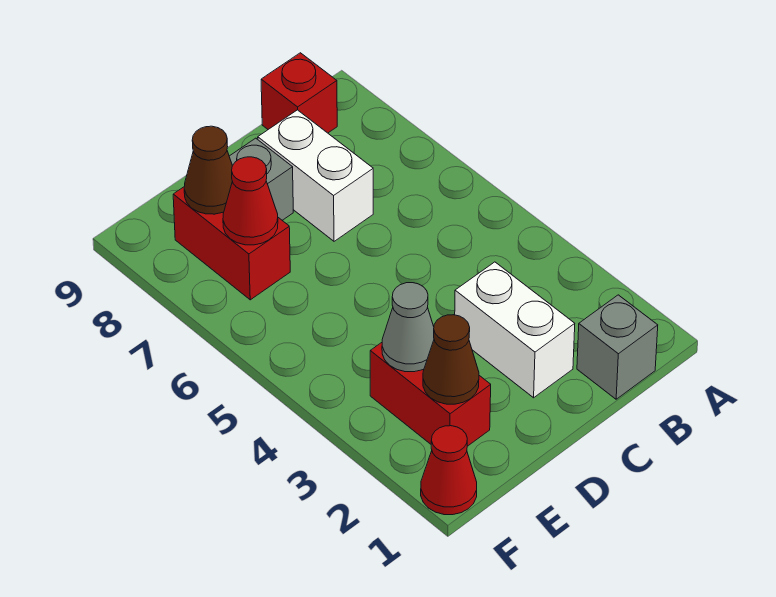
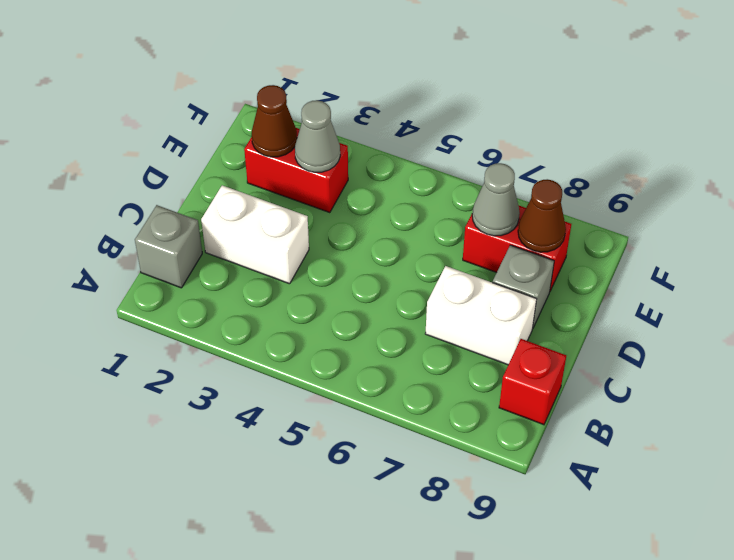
red 1x1 cone [223,157,278,245] -> grey 1x1 cone [472,163,520,236]
red 1x1 cone [421,426,477,515] -> none

